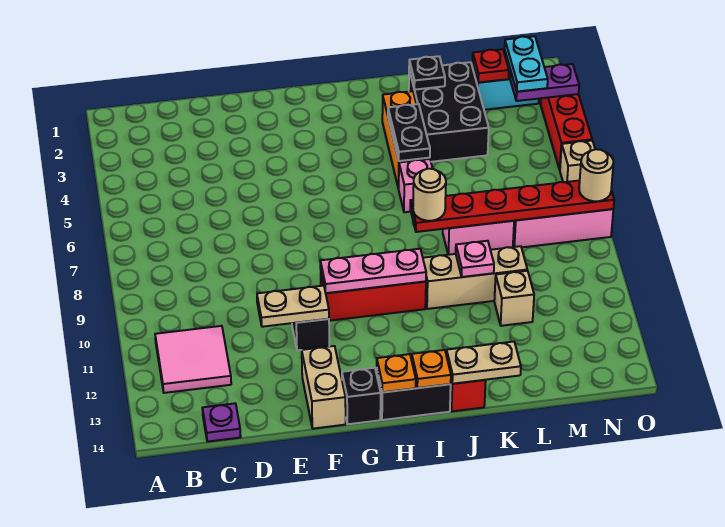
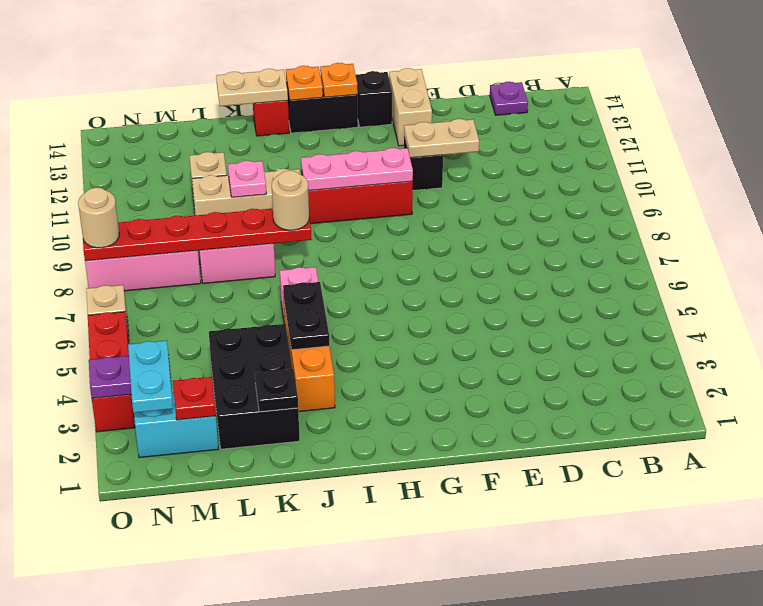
pink 2x2 tile [155,326,231,393] -> none

